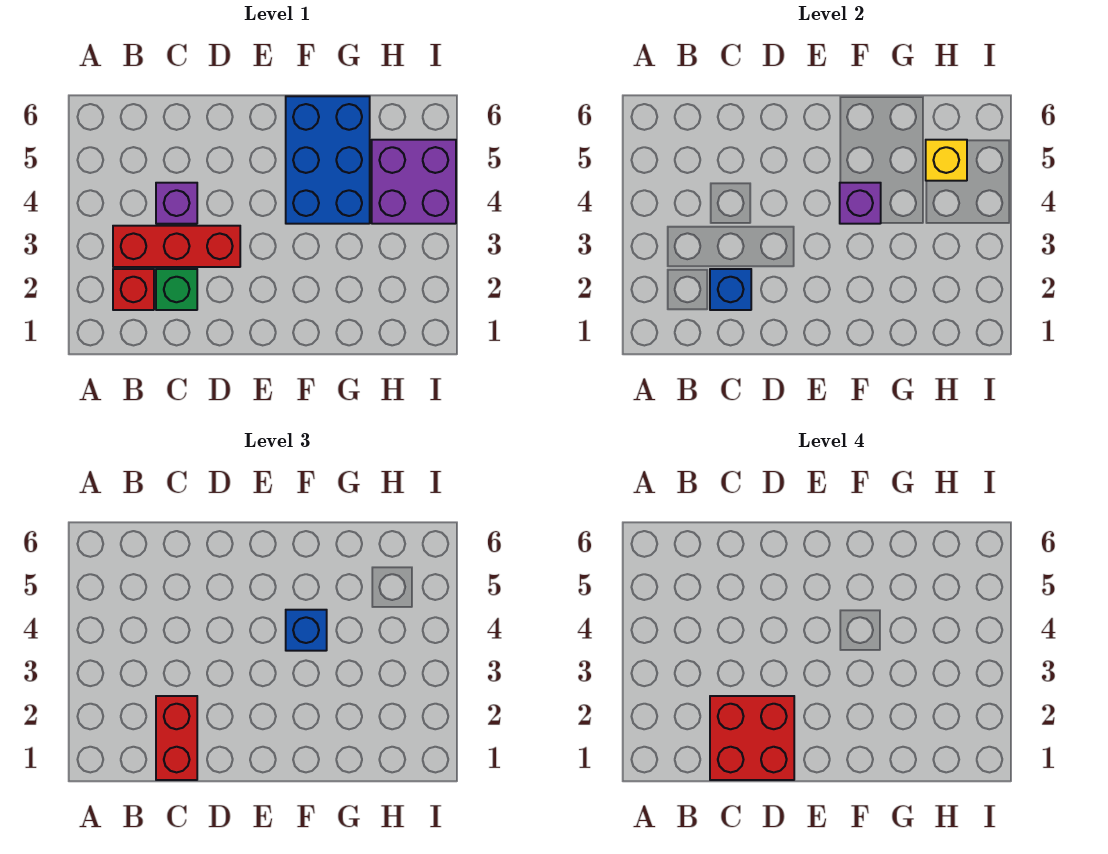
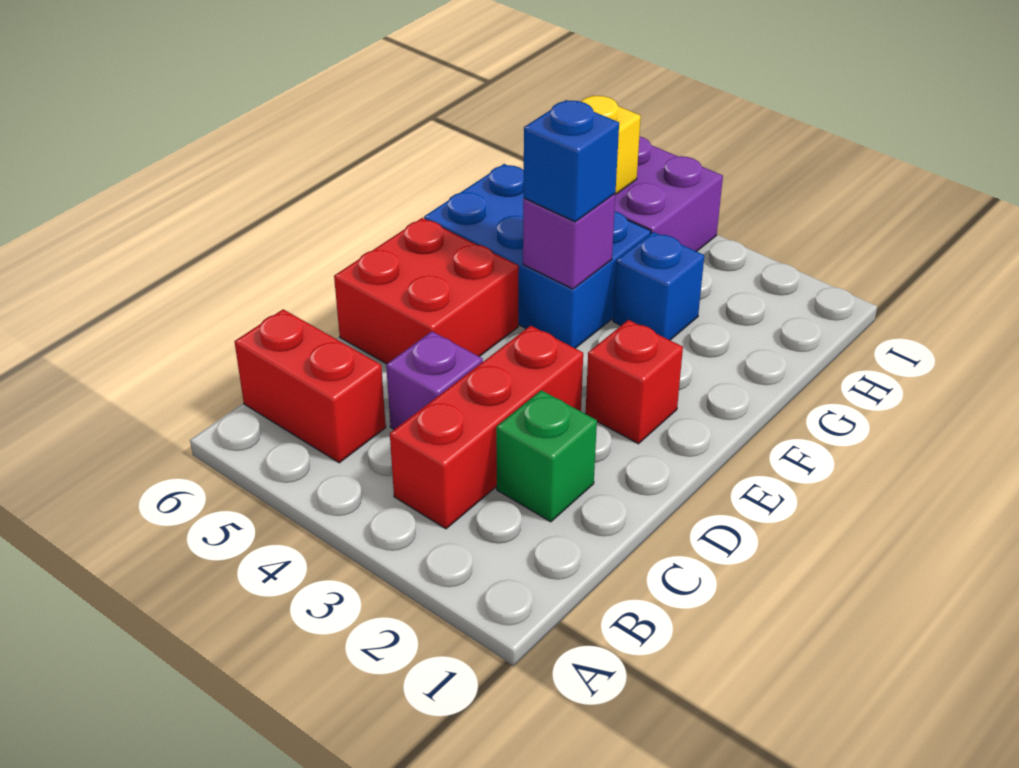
red 1x1 brick [113,269,154,310] -> red 1x1 brick moved to [586,320,683,444]
red 1x2 brick [156,696,197,780] -> red 1x2 brick moved to [234,309,386,463]
red 2x2 brick [710,696,794,780] -> red 2x2 brick moved to [334,218,519,364]
blue 1x1 brick [710,269,751,310] -> blue 1x1 brick moved to [613,232,704,340]

